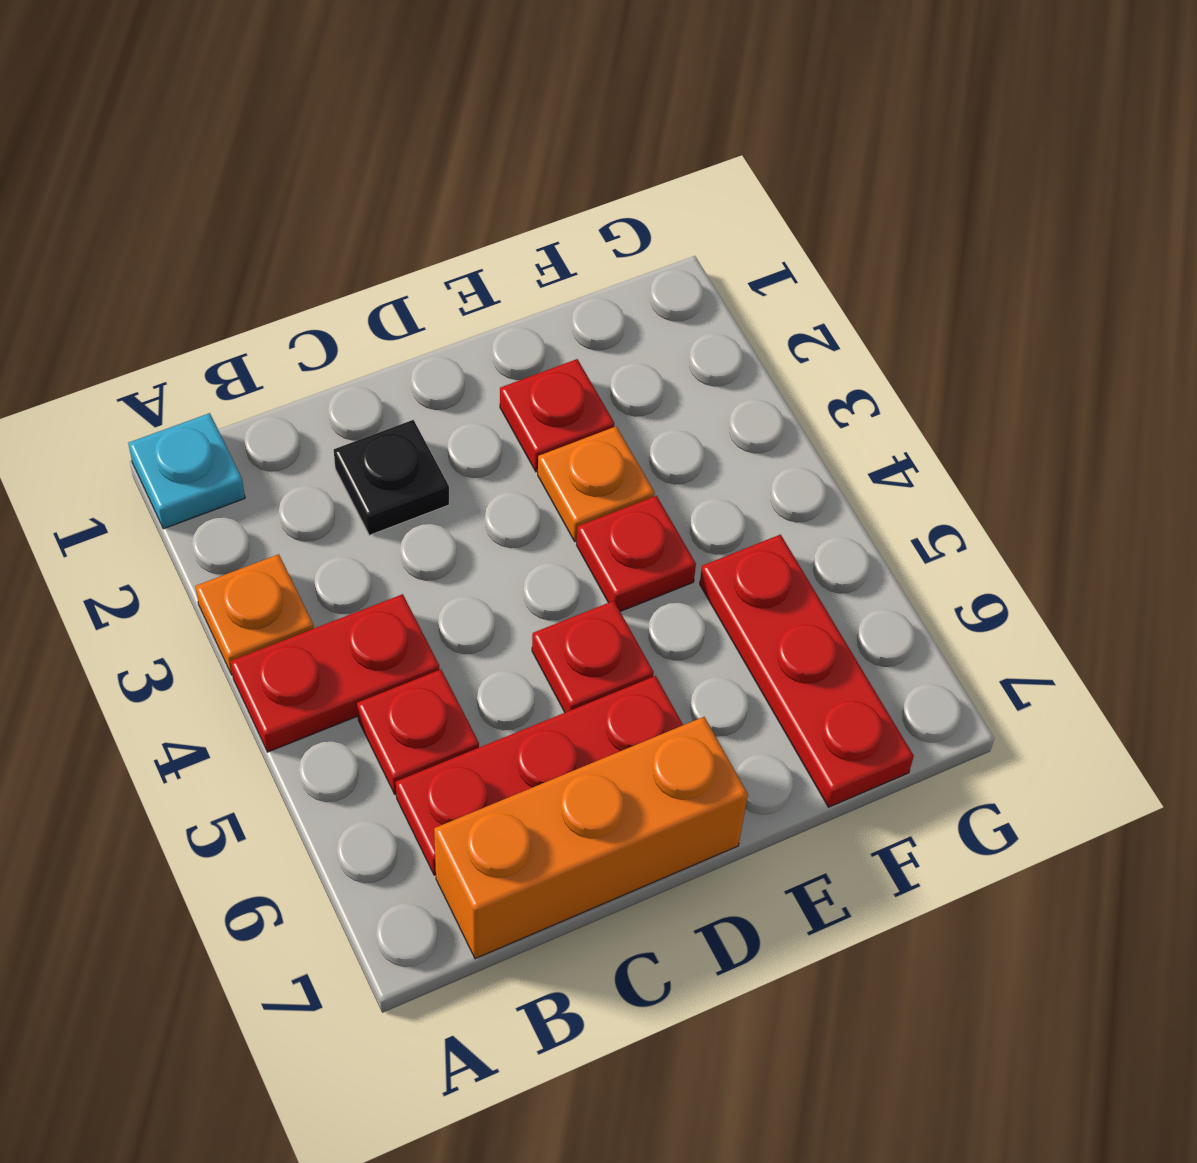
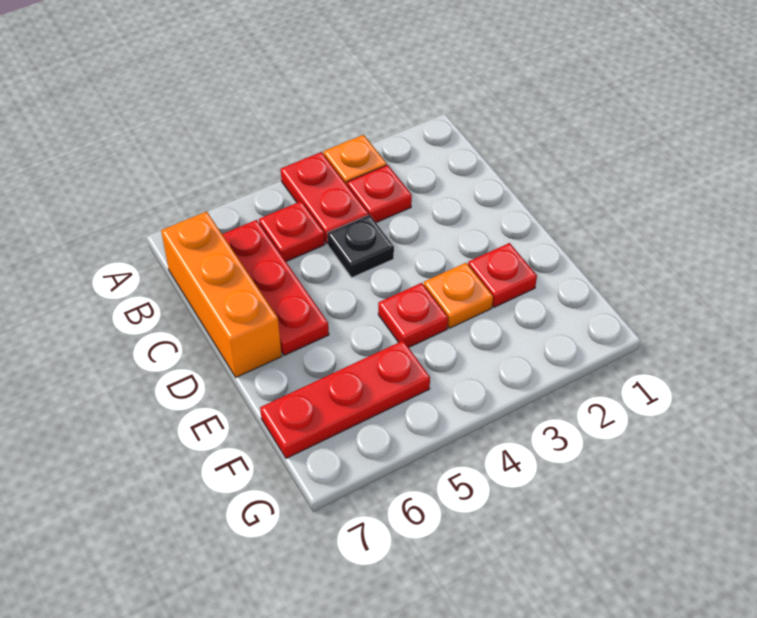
cyan 1x1 plate [128,413,245,529] -> none
black 1x1 plate [334,420,449,535] -> black 1x1 plate moved to [328,215,394,278]
red 1x1 plate [532,601,654,712] -> red 1x1 plate moved to [347,165,412,223]

